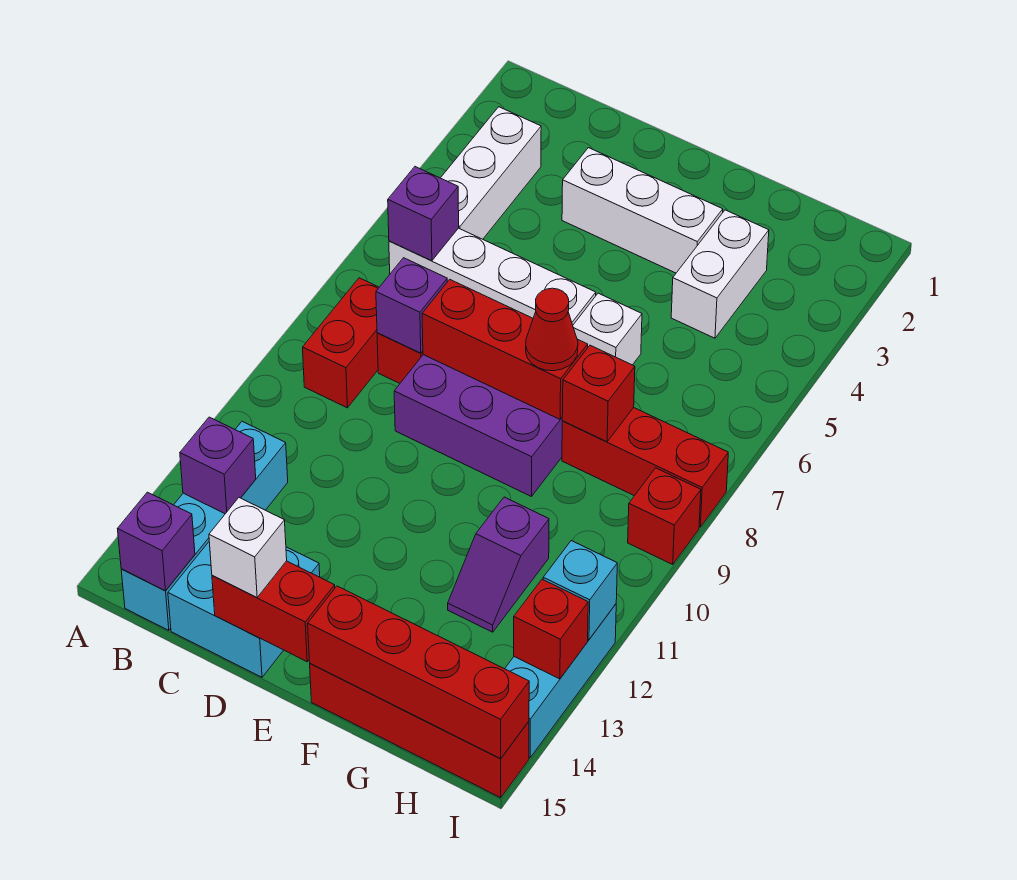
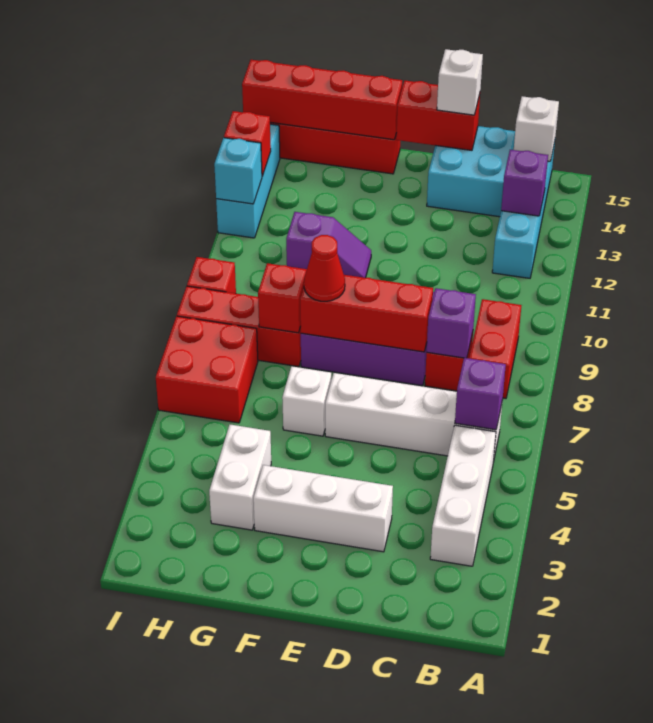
purple 1x1 brick [118,492,195,591] -> white 1x1 brick [514,96,559,161]
purple 1x2 slope [448,497,549,632] -> purple 1x2 slope turned to [286,212,371,278]
none -> red 2x2 brick [156,316,258,423]

